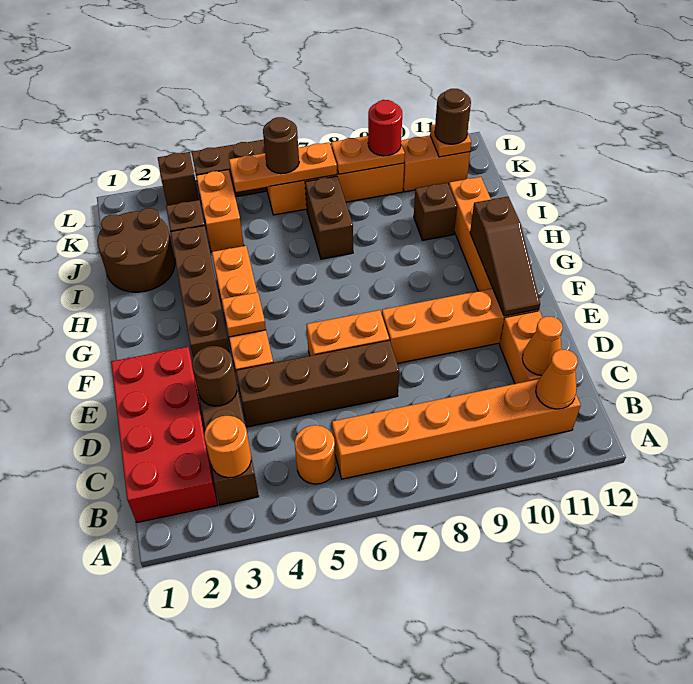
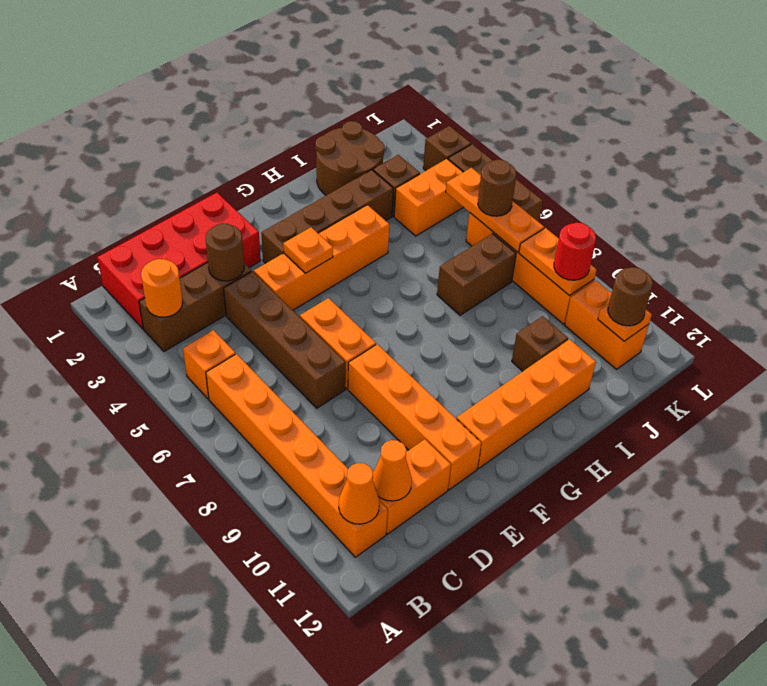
orange 1x1 round brick [295,425,336,484] -> orange 1x1 brick [183,330,235,399]
brown 1x3 slope [470,197,540,316] -> none

